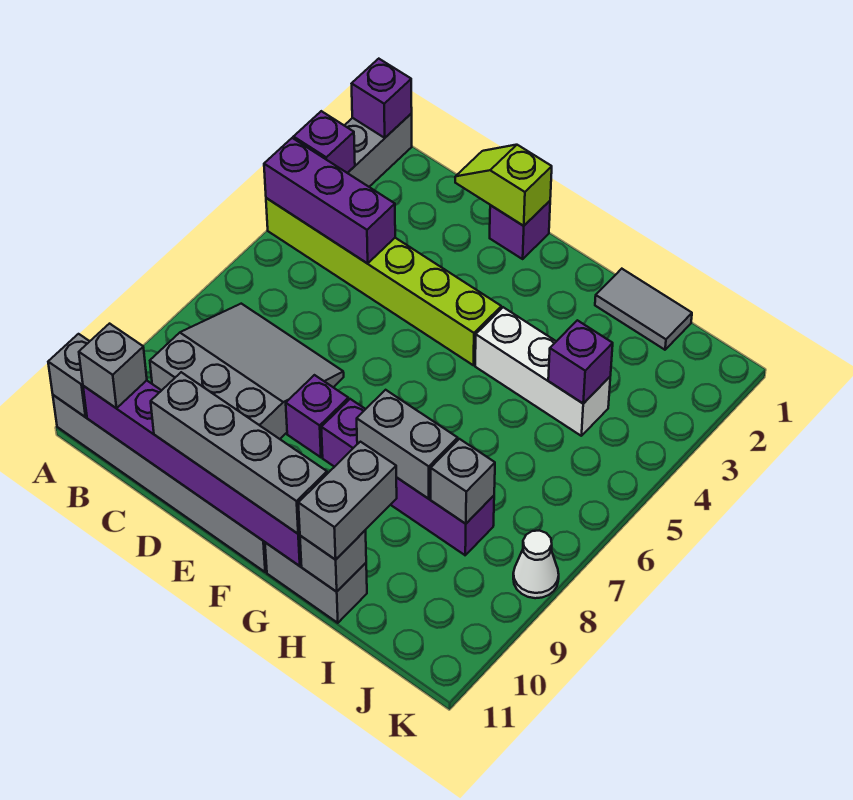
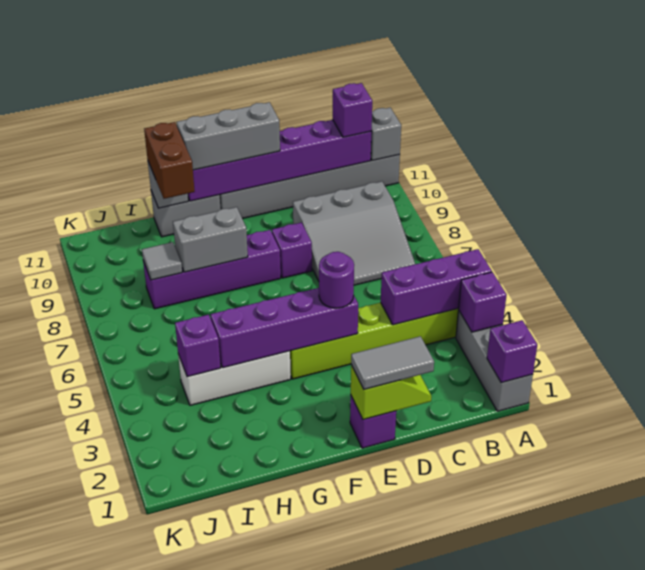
grey 1x1 brick [79,324,147,408] -> purple 1x1 brick [333,83,372,137]
grey 1x4 brick [151,372,327,534] -> grey 1x3 brick [177,102,280,170]
none -> purple 1x4 brick [210,288,358,368]
none -> purple 1x1 round brick [319,252,354,308]
grey 1x2 tile [595,269,692,350] -> grey 1x2 tile moved to [351,336,434,389]
grey 1x2 brick [298,442,397,560] -> brown 1x2 brick [144,122,195,199]
grey 1x1 brick [431,439,495,524] -> grey 1x1 tile [142,242,182,280]
white 1x1 cone [513,531,559,598] -> none

